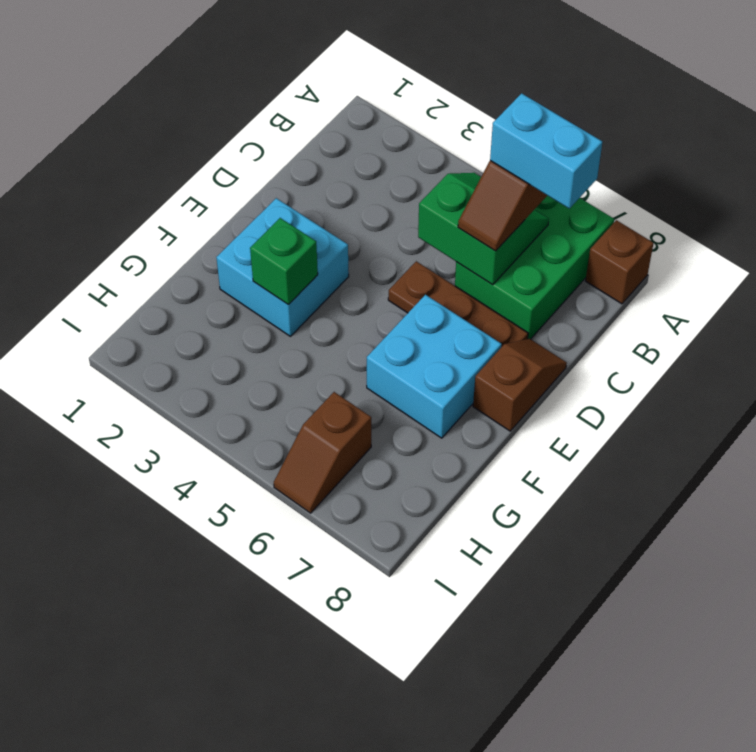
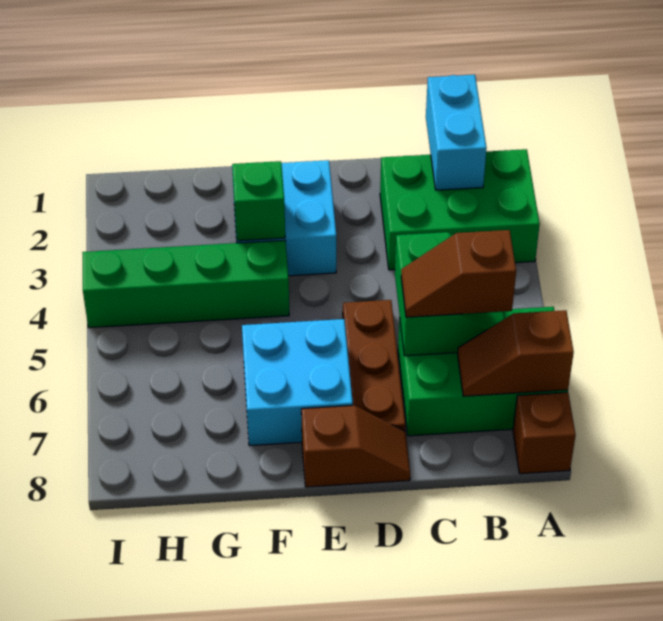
none -> green 2x3 brick [380,149,540,270]
cyan 1x2 brick [490,93,602,208] -> cyan 1x2 brick moved to [426,75,487,190]
none -> green 1x4 brick [82,240,289,328]
brown 1x2 slope [274,392,371,513] -> brown 1x2 slope moved to [458,310,574,396]

